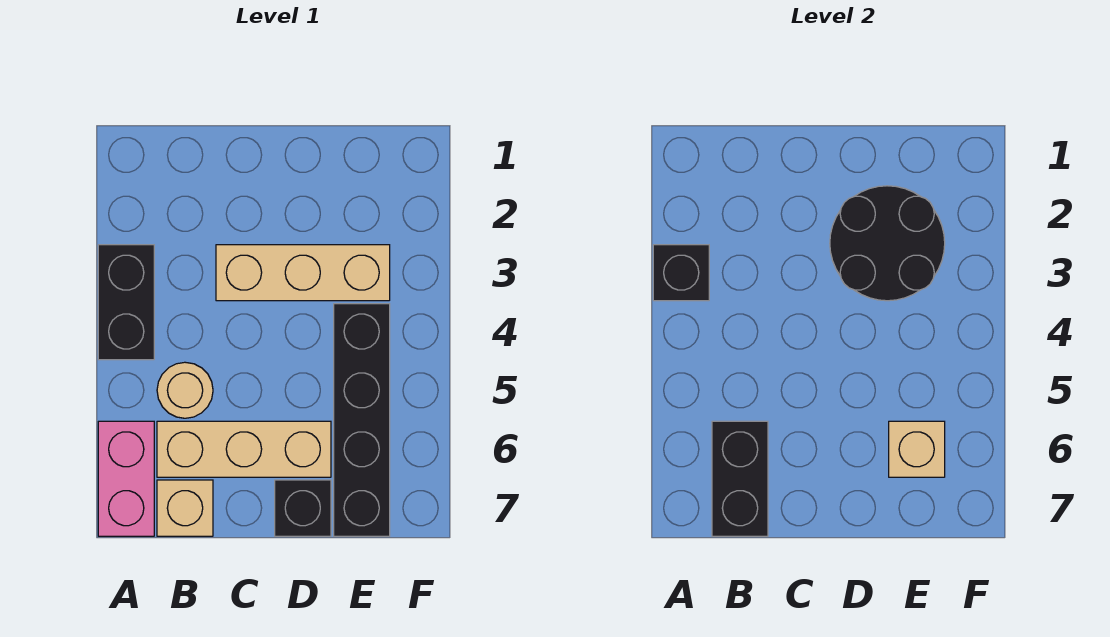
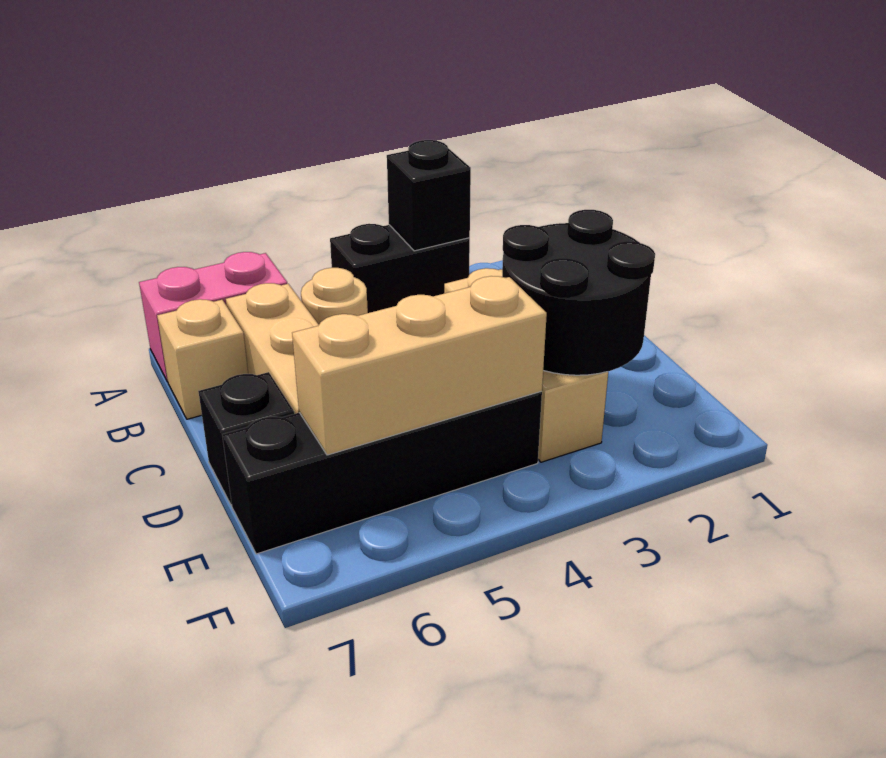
black 1x2 brick [712,421,768,536] -> none
tan 1x1 brick [889,421,945,477] -> tan 1x3 brick [292,276,547,455]

